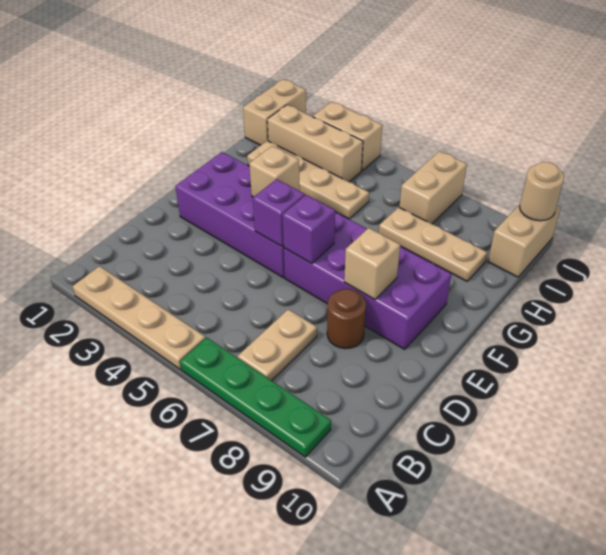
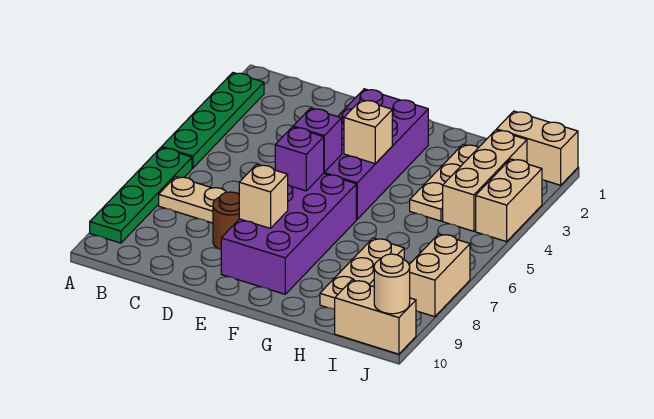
tan 1x4 plate [73,266,205,369] -> green 1x4 plate [162,73,264,168]
tan 1x4 plate [247,141,369,219] -> tan 1x3 plate [410,144,478,221]
tan 1x2 brick [399,151,467,224] -> tan 1x2 brick turned to [409,234,470,317]

